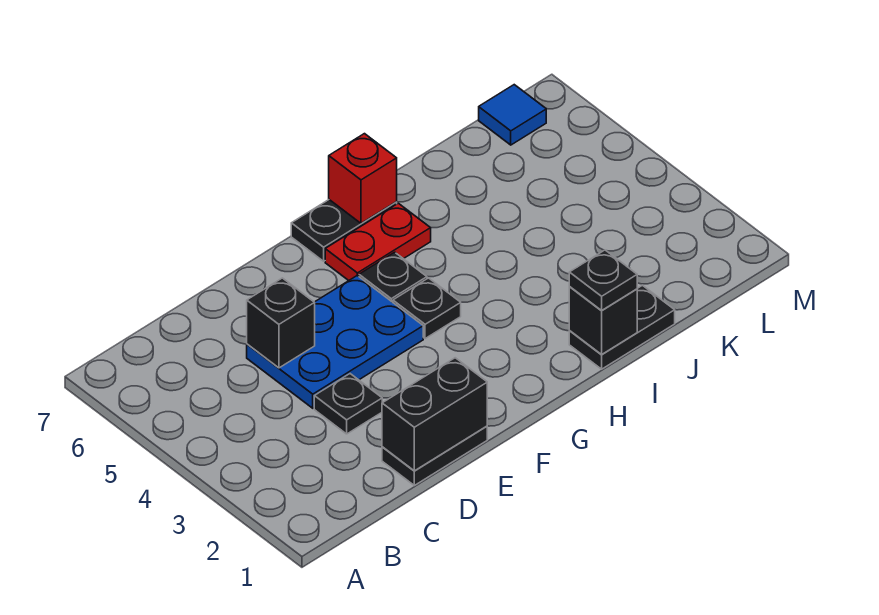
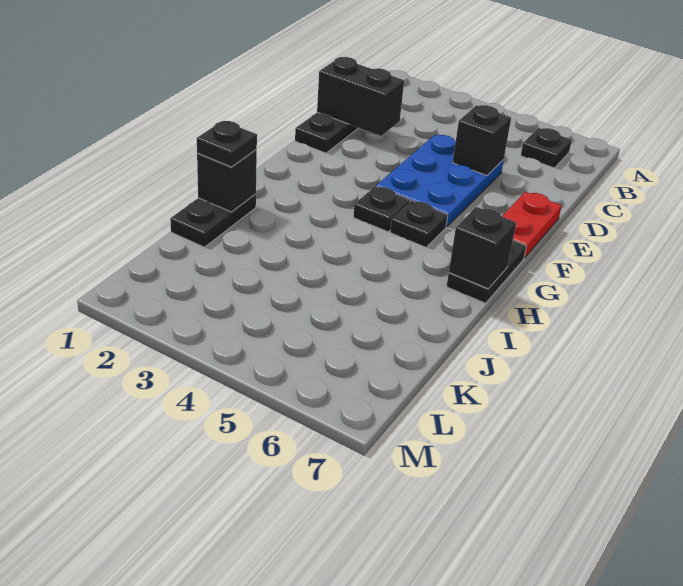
black 1x2 brick [382,358,487,471] -> black 1x2 brick turned to [317,57,404,136]
black 1x1 plate [314,374,382,434] -> black 1x1 plate moved to [521,128,572,168]
red 1x2 plate [325,203,431,280] -> red 1x2 plate moved to [502,192,562,258]
red 1x1 brick [329,134,397,223] -> black 1x1 brick [449,207,516,289]
blue 1x1 tile [479,85,546,145] -> none

